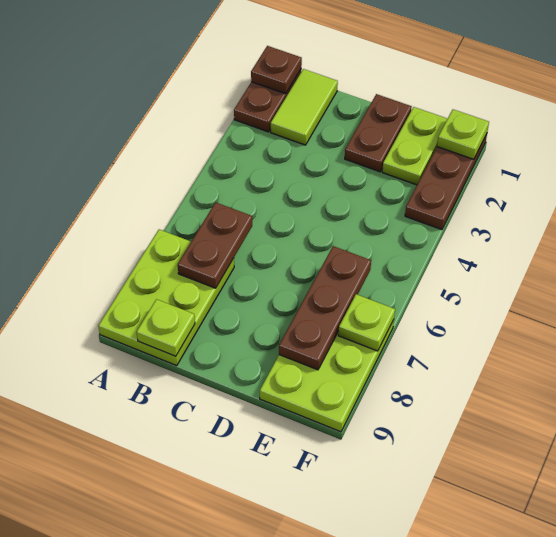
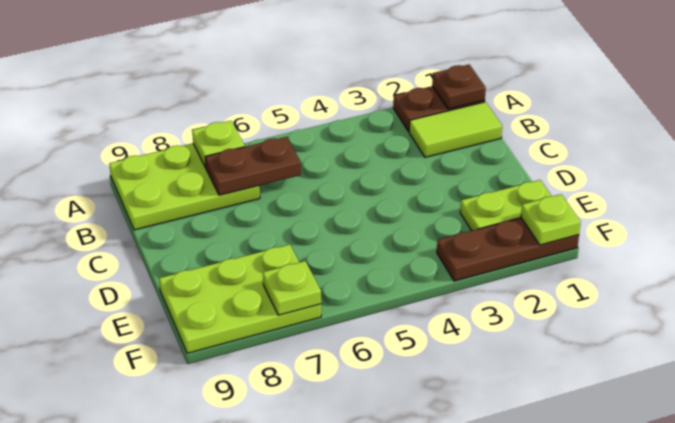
lime 1x1 plate [137,299,195,356] -> lime 1x1 plate moved to [192,121,245,168]
brown 1x2 plate [345,94,412,172] -> none
brown 1x3 plate [279,246,371,370] -> none

